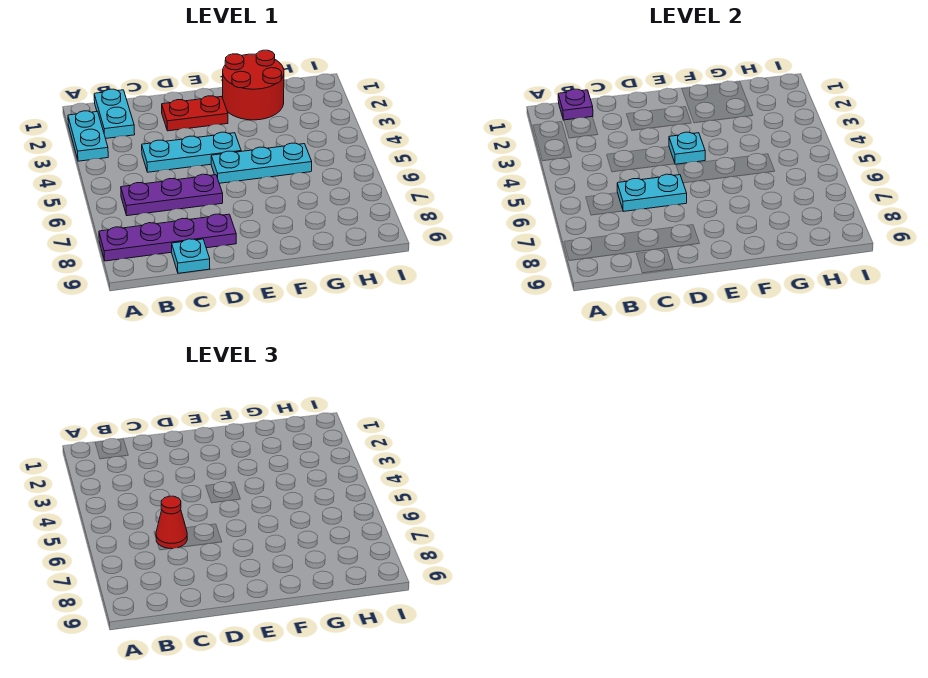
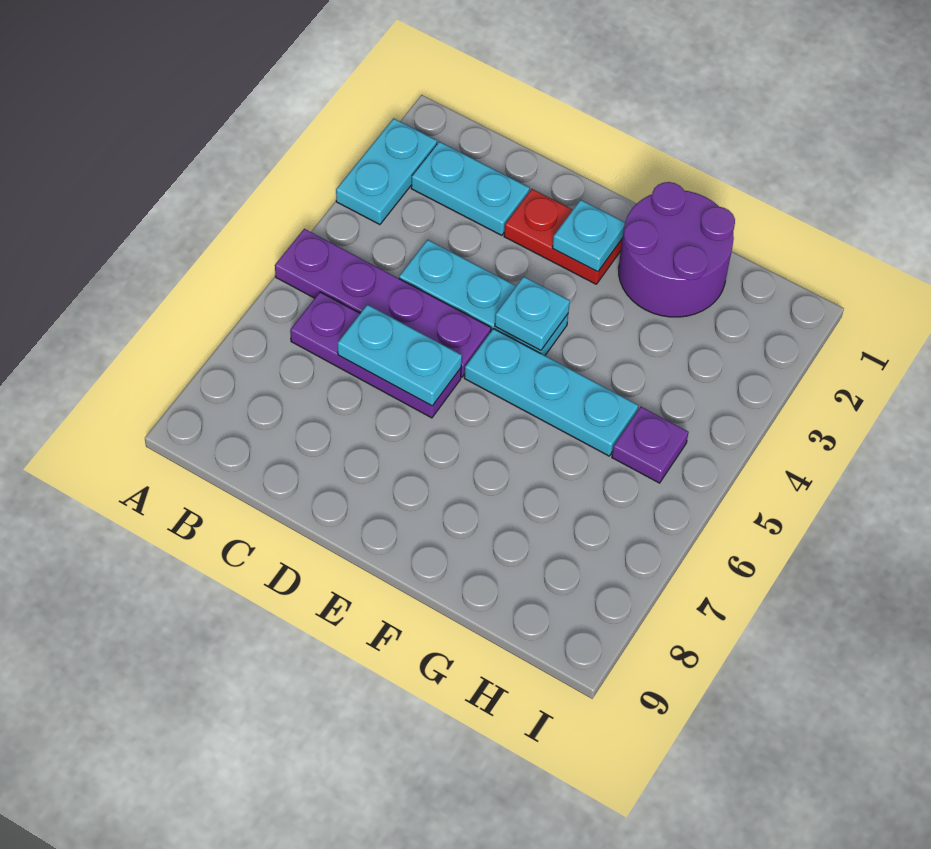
purple 1x4 plate [99,214,236,261] -> purple 1x4 plate moved to [275,229,491,377]
cyan 1x2 plate [94,89,135,139] -> cyan 1x2 plate turned to [411,142,530,235]
purple 1x1 plate [558,89,593,120] -> purple 1x1 plate moved to [612,407,688,483]
red 1x1 cone [156,496,187,549] -> none
cyan 1x1 plate [172,239,210,273] -> cyan 1x1 plate moved to [552,200,625,272]
red 2x2 round brick [223,50,284,120] -> purple 2x2 round brick [618,182,735,317]

